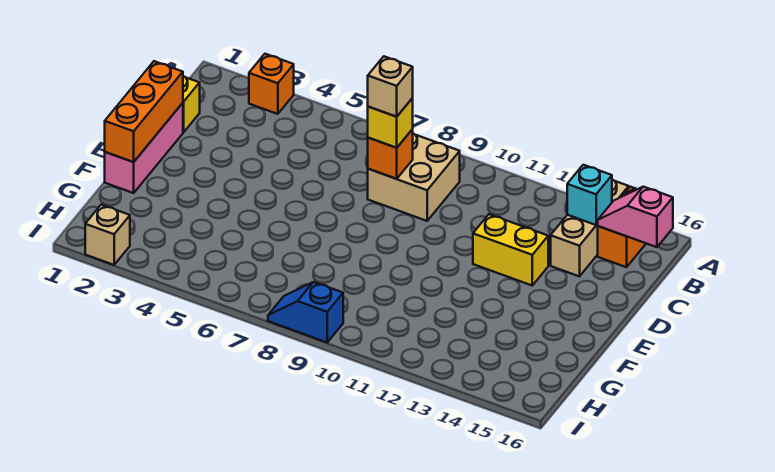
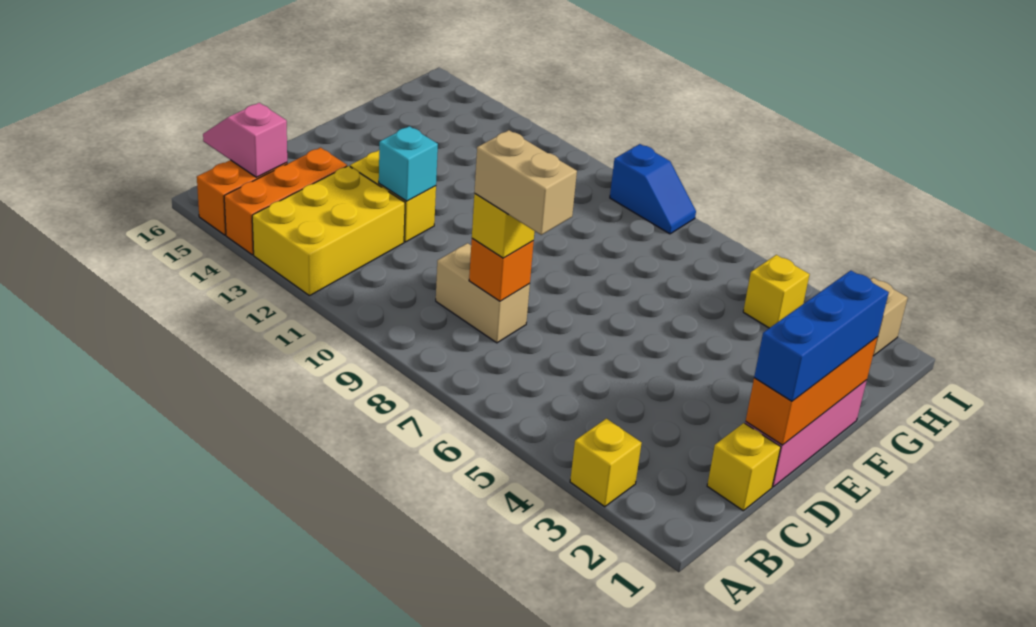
orange 1x1 brick [249,54,294,114] -> yellow 1x1 brick [570,419,642,507]
none -> yellow 2x3 brick [252,166,405,296]
tan 1x3 brick [551,180,629,276] -> orange 1x3 brick [224,148,347,255]
tan 2x2 brick [368,134,460,221] -> tan 1x2 brick [436,243,530,343]
cyan 1x1 brick [567,165,612,225] -> cyan 1x1 brick moved to [379,126,438,201]
pink 1x2 slope [598,187,673,247] -> pink 1x2 slope turned to [203,103,287,177]
tan 1x1 brick [368,56,413,117] -> tan 1x2 brick [474,130,577,235]
none -> blue 1x3 brick [754,270,889,401]
none -> yellow 1x1 brick [743,255,810,328]

